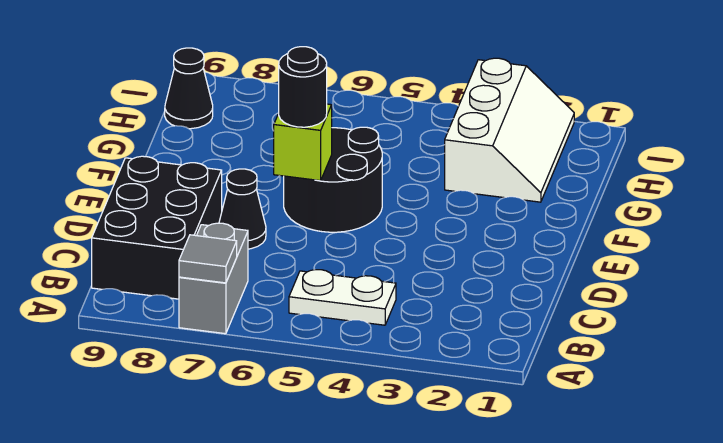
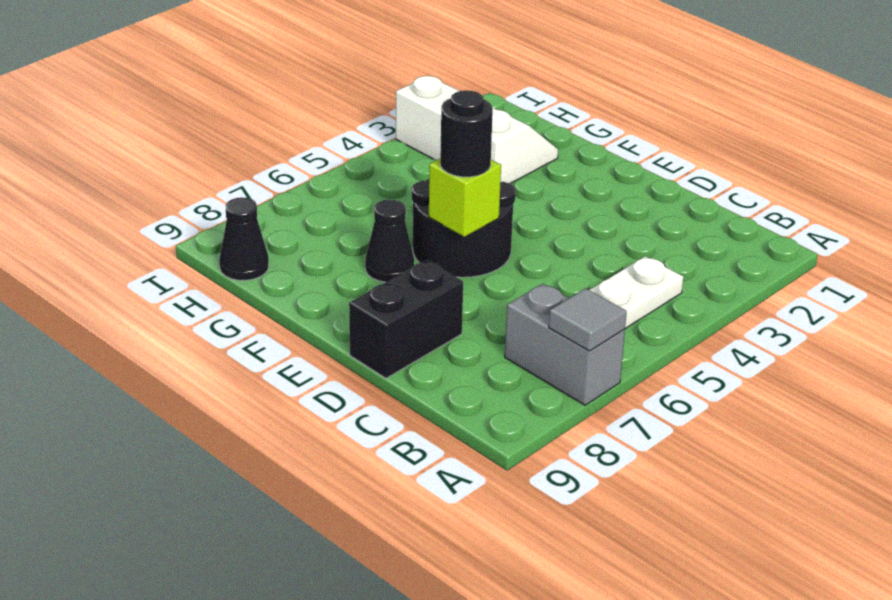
black 2x3 brick [92,156,222,299] -> black 1x2 brick [349,260,463,378]
black 1x1 cone [219,169,266,249] -> black 1x1 cone moved to [365,199,414,282]

